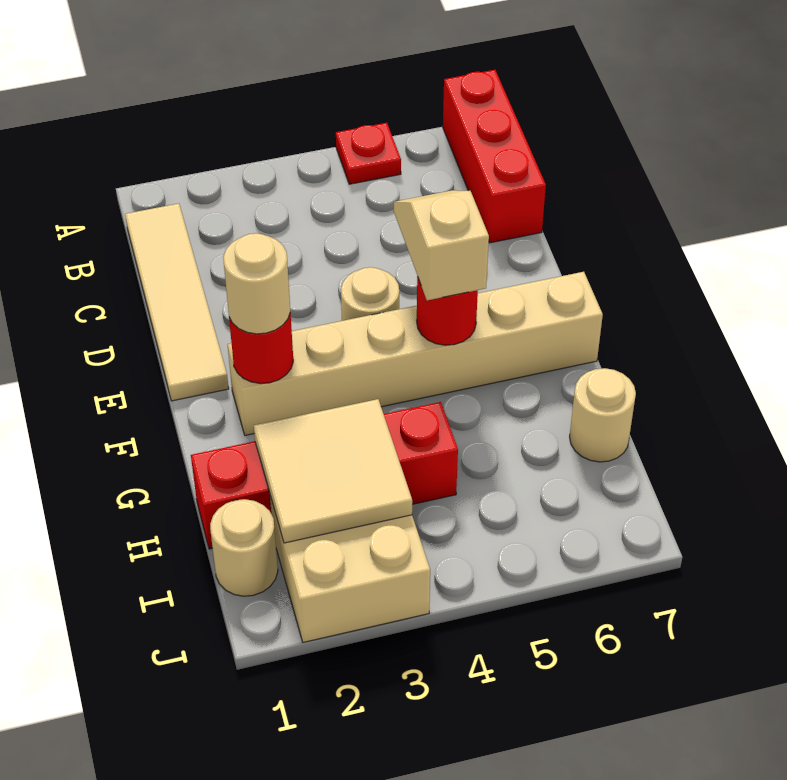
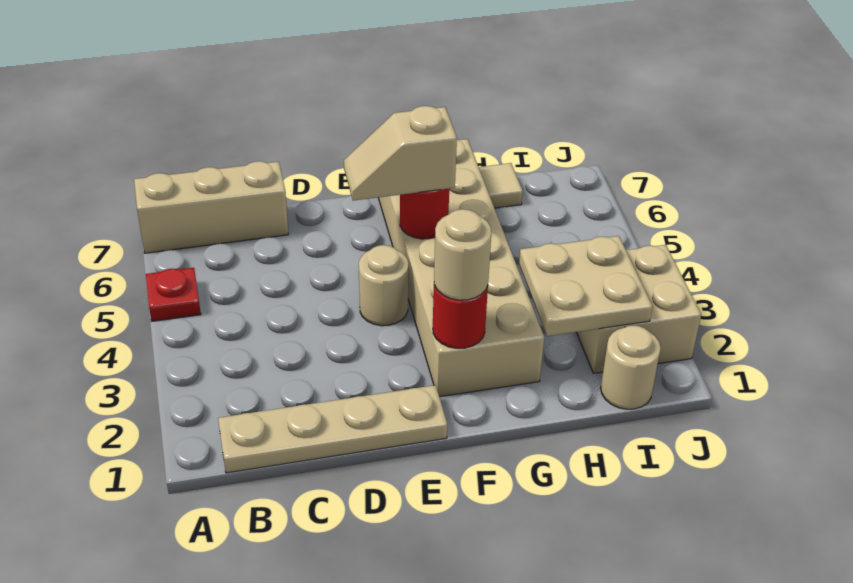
red 1x3 brick [443,70,546,243] -> tan 1x3 brick [134,161,288,253]
tan 1x4 tile [125,203,229,401] -> tan 1x4 plate [218,385,447,473]
tan 1x6 brick [227,272,603,435] -> tan 2x6 brick [378,139,544,397]
red 1x4 brick [191,402,458,549] -> none
tan 2x2 tile [254,399,412,543] -> tan 2x2 plate [519,236,653,336]
tan 1x1 round brick [570,368,636,462] -> tan 1x1 tile [479,163,523,208]

